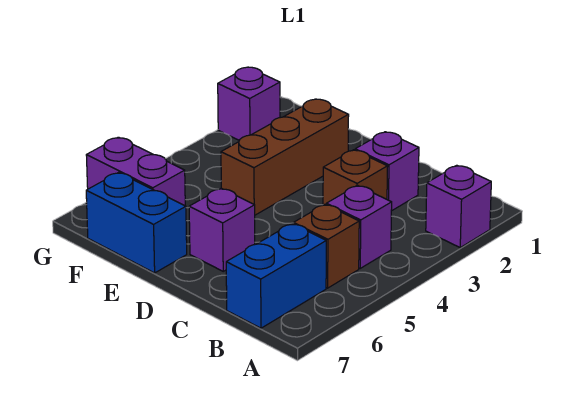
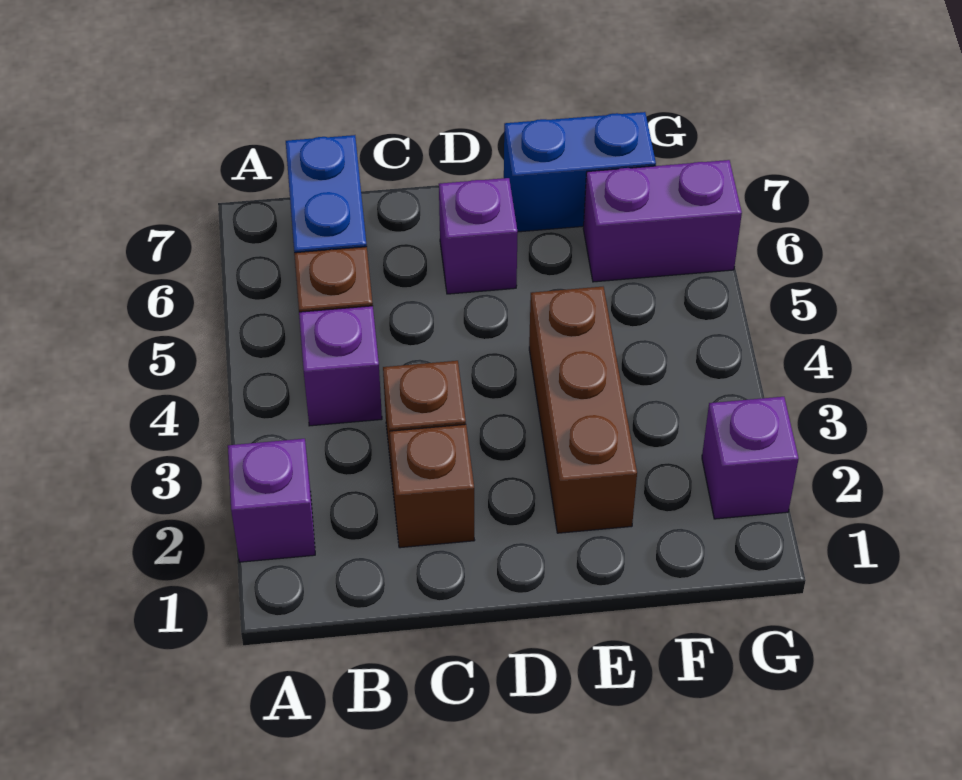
purple 1x1 brick [355,132,419,211] -> brown 1x1 brick [390,424,475,548]

